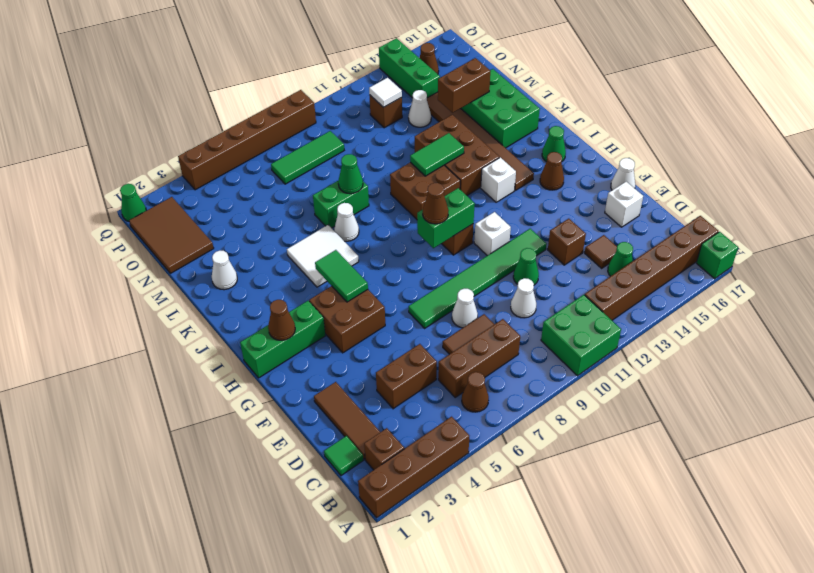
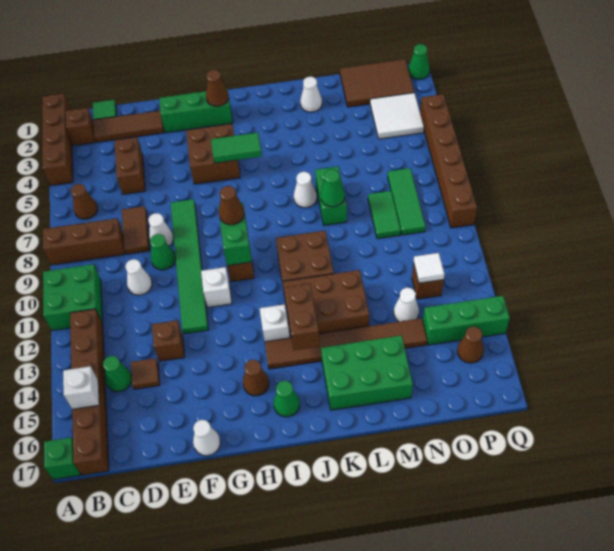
brown 1x3 brick [438,319,520,397] -> brown 1x3 brick turned to [43,218,125,265]
green 1x1 cone [513,248,539,285] -> green 1x1 cone moved to [150,234,175,270]
white 1x1 brick [605,182,643,227] -> white 1x1 brick moved to [63,366,99,409]
green 1x3 brick [240,301,325,378] -> green 1x3 brick turned to [159,88,233,133]
white 2x2 tile [287,225,359,287] -> white 2x2 tile moved to [370,93,424,139]
green 1x2 tile [410,133,464,176] -> green 1x2 tile moved to [368,191,401,239]
brown 1x2 brick [438,58,490,113] -> brown 1x2 brick moved to [284,284,320,350]

